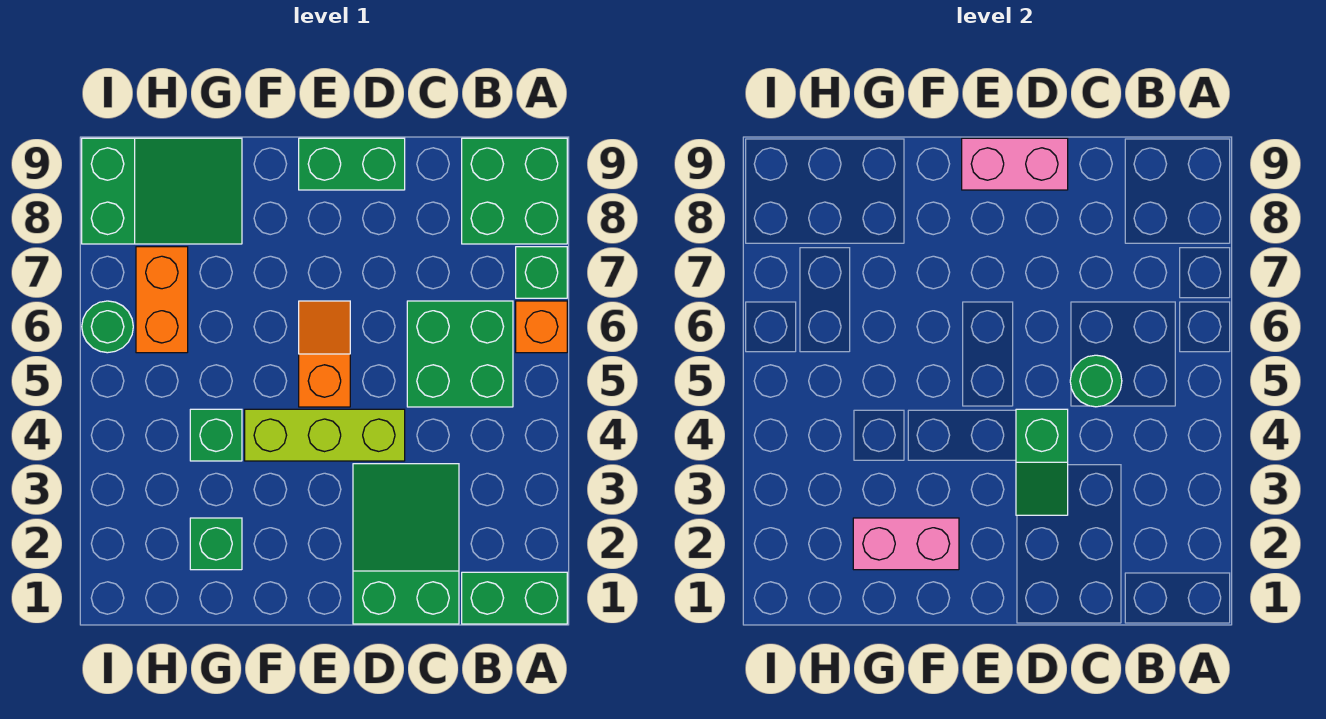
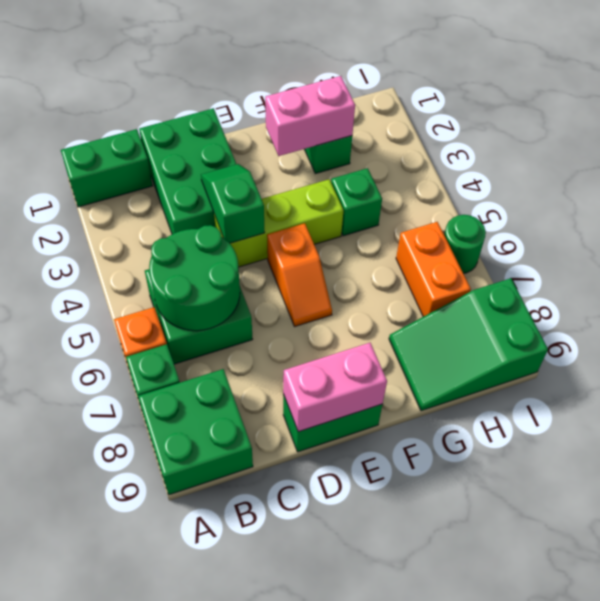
green 2x3 slope [353,464,459,624] -> green 2x3 brick [139,108,236,234]
green 1x1 round brick [1070,355,1122,407] -> green 2x2 round brick [149,225,240,331]

